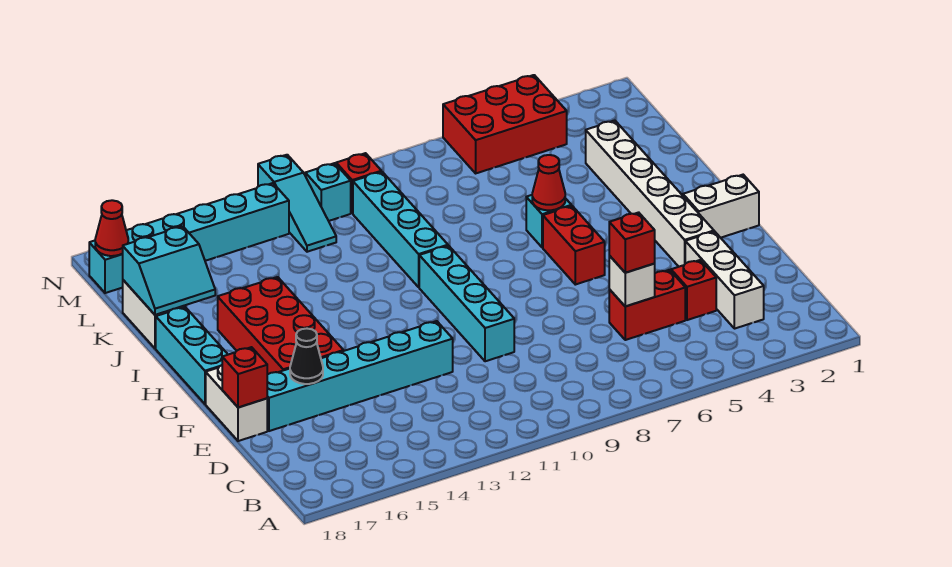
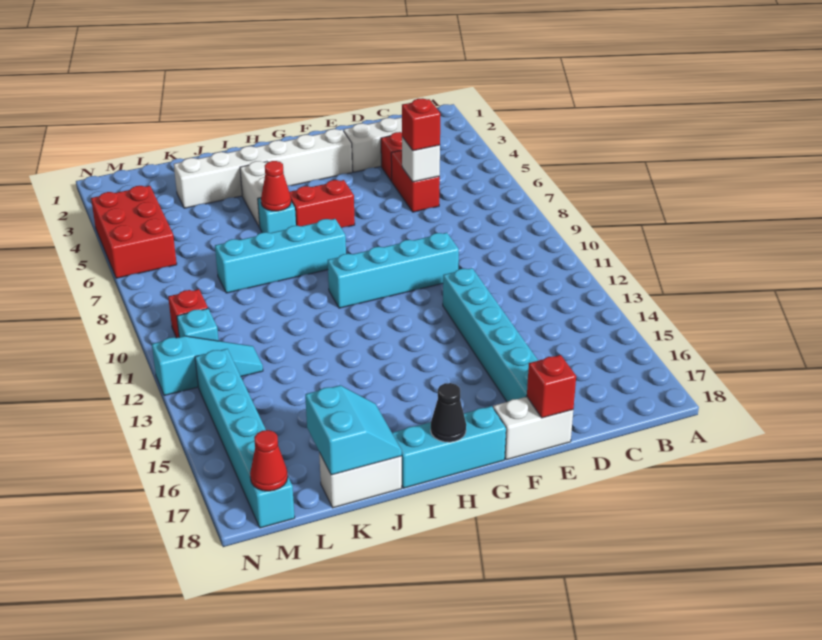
black 1x1 cone [290,329,323,384] -> black 1x1 cone moved to [431,383,466,442]
red 2x4 brick [218,277,343,375] -> none
white 1x2 brick [683,175,759,238] -> white 1x2 brick moved to [240,161,268,228]
cyan 1x4 brick [353,172,448,287] -> cyan 1x4 brick moved to [215,219,346,293]

